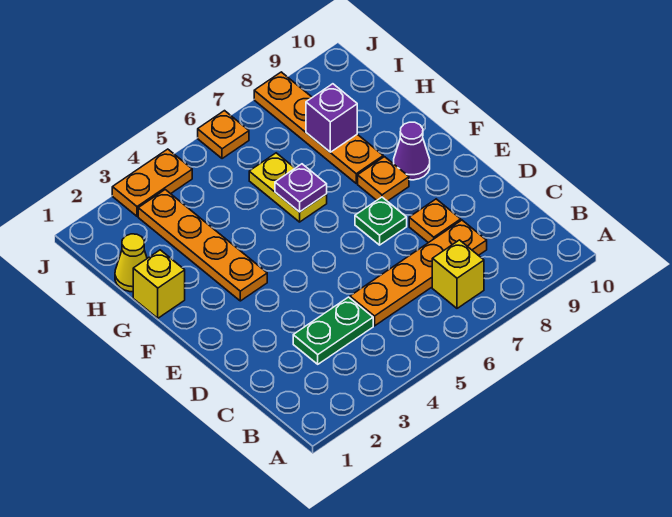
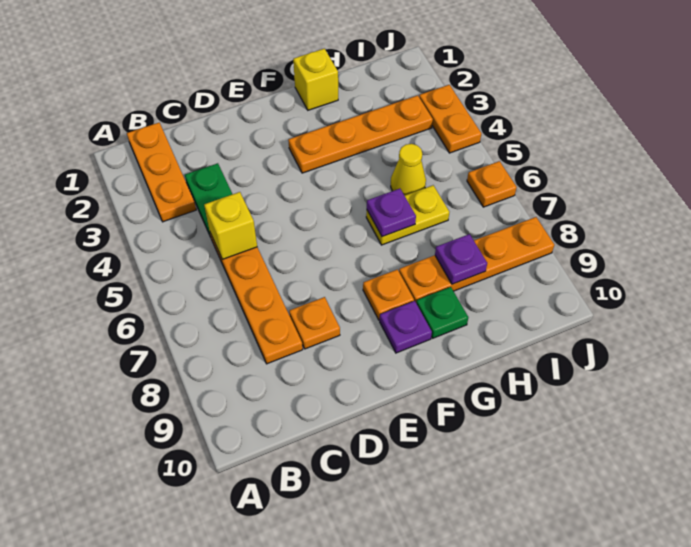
none -> orange 1x3 plate [127,123,196,222]
yellow 1x1 brick [432,240,484,308] -> yellow 1x1 brick moved to [204,192,257,260]
green 1x1 plate [355,197,407,245] -> green 1x1 plate moved to [416,287,468,338]
purple 1x1 cone [394,122,430,180] -> purple 1x1 plate [380,301,432,353]
yellow 1x1 cone [115,234,147,292] -> yellow 1x1 cone moved to [391,144,426,196]
purple 1x1 brick [306,84,357,152] -> purple 1x1 plate [435,234,487,284]

